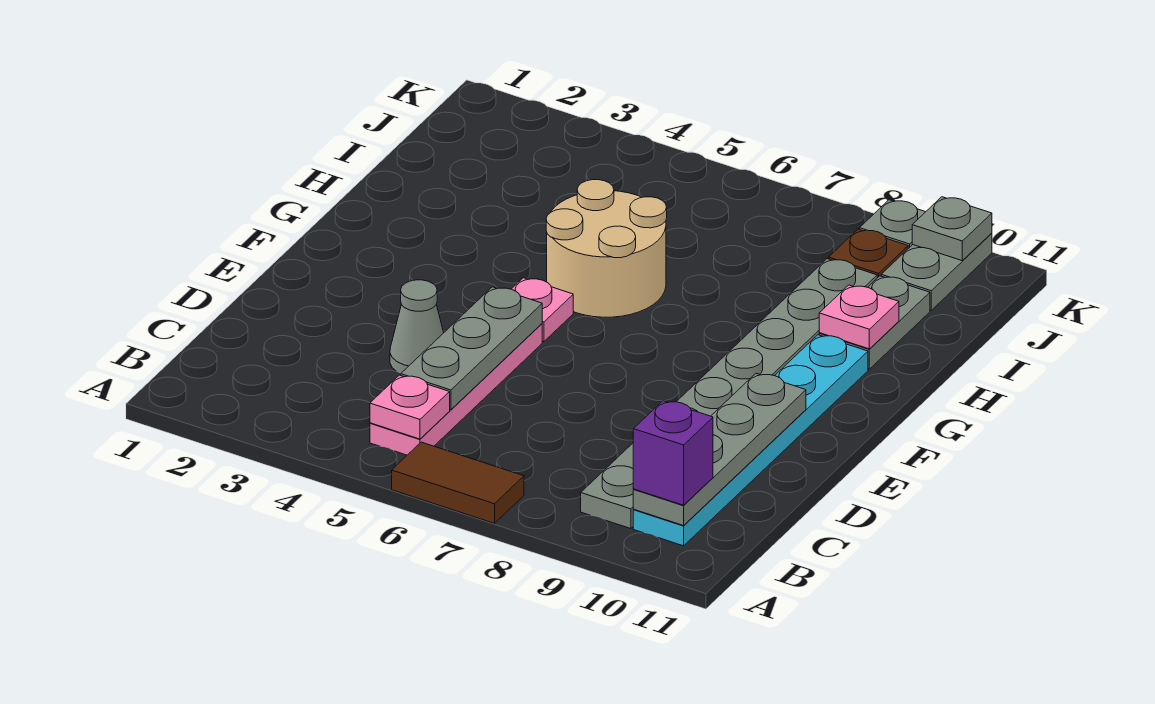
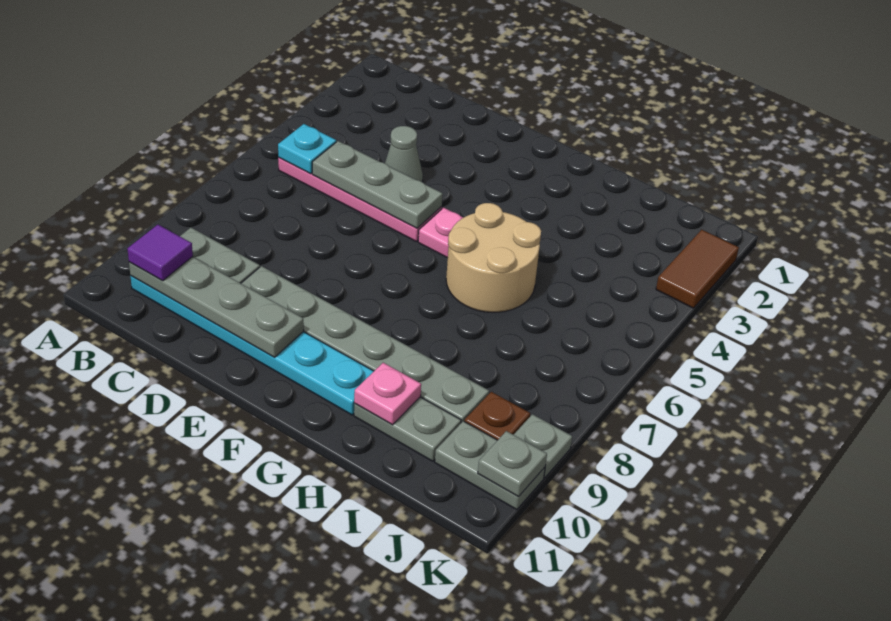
brown 1x2 tile [392,442,524,523] -> brown 1x2 tile moved to [656,230,739,308]
pink 1x1 plate [370,375,450,439] -> cyan 1x1 plate [278,124,336,174]
purple 1x1 brick [633,401,713,505] -> purple 1x1 tile [127,225,193,281]

